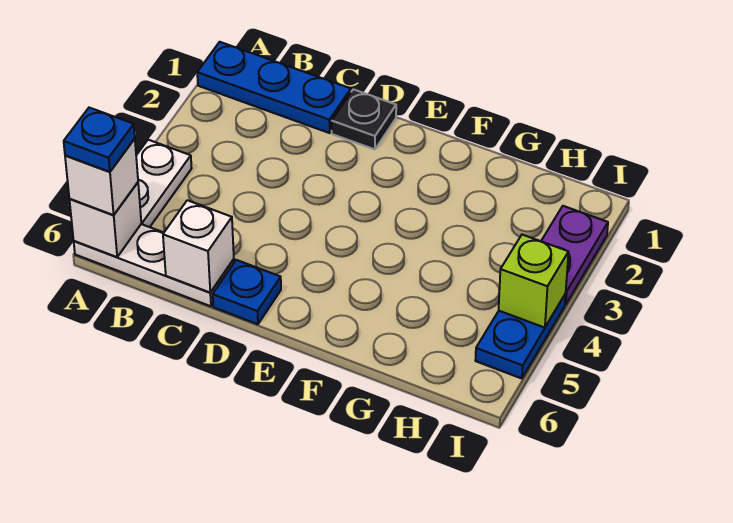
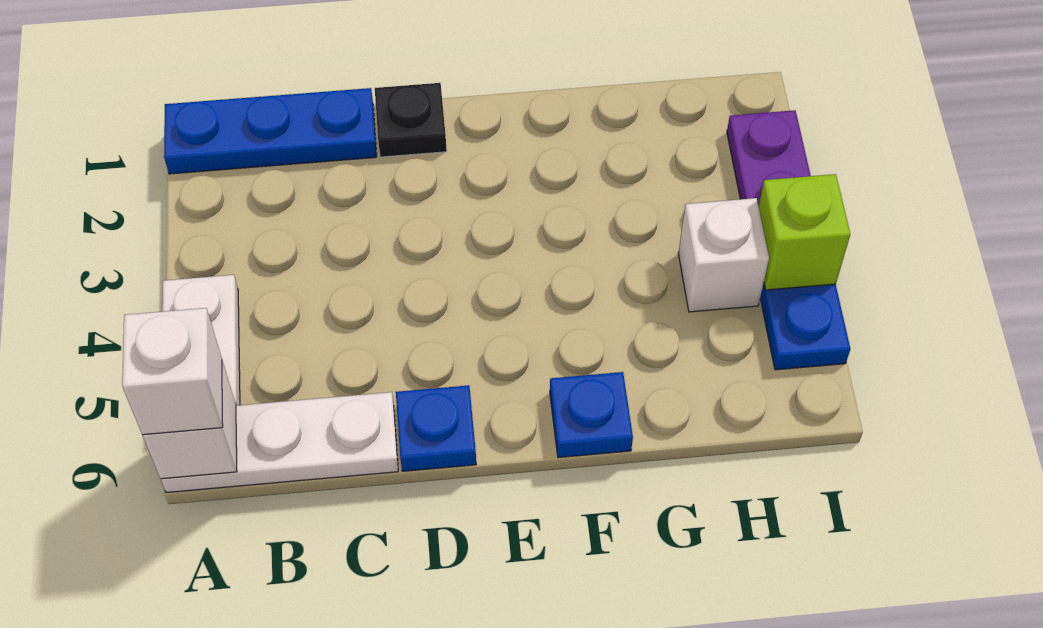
blue 1x1 plate [64,108,135,172] -> blue 1x1 plate moved to [550,372,633,457]
white 1x1 brick [163,200,234,292] -> white 1x1 brick moved to [678,198,769,312]

